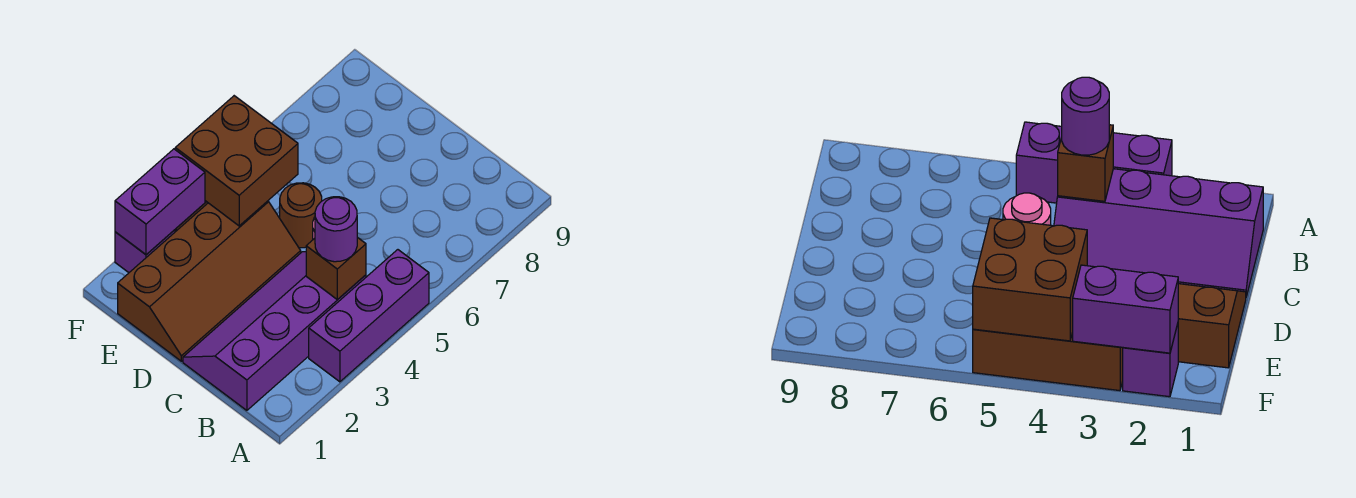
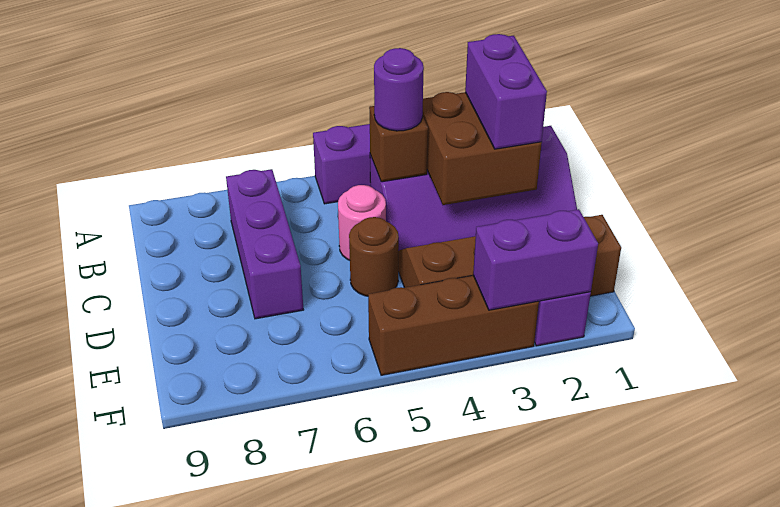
none -> purple 1x2 brick [465,34,547,149]
none -> purple 1x3 brick [226,169,303,319]
brown 2x2 brick [175,96,298,226] -> brown 2x2 brick moved to [423,92,542,205]

